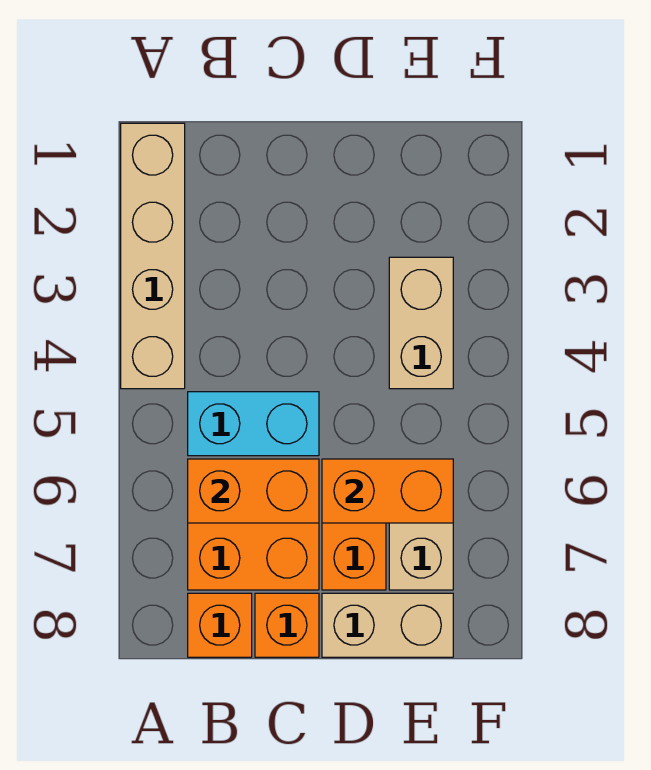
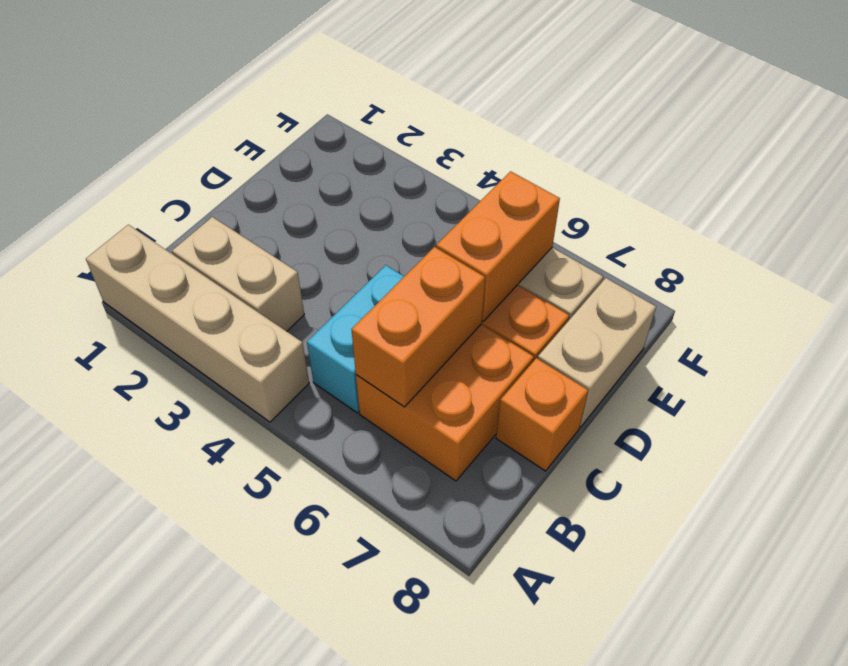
orange 1x1 brick [188,593,252,657] -> none
tan 1x2 brick [389,257,453,389] -> tan 1x2 brick moved to [172,217,304,331]

